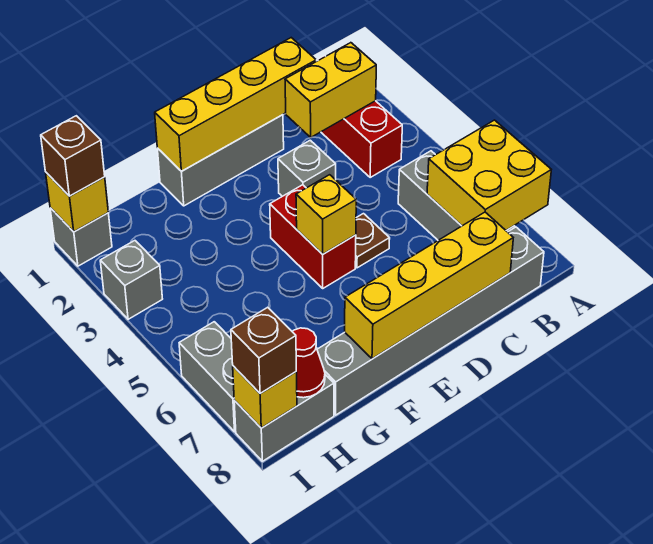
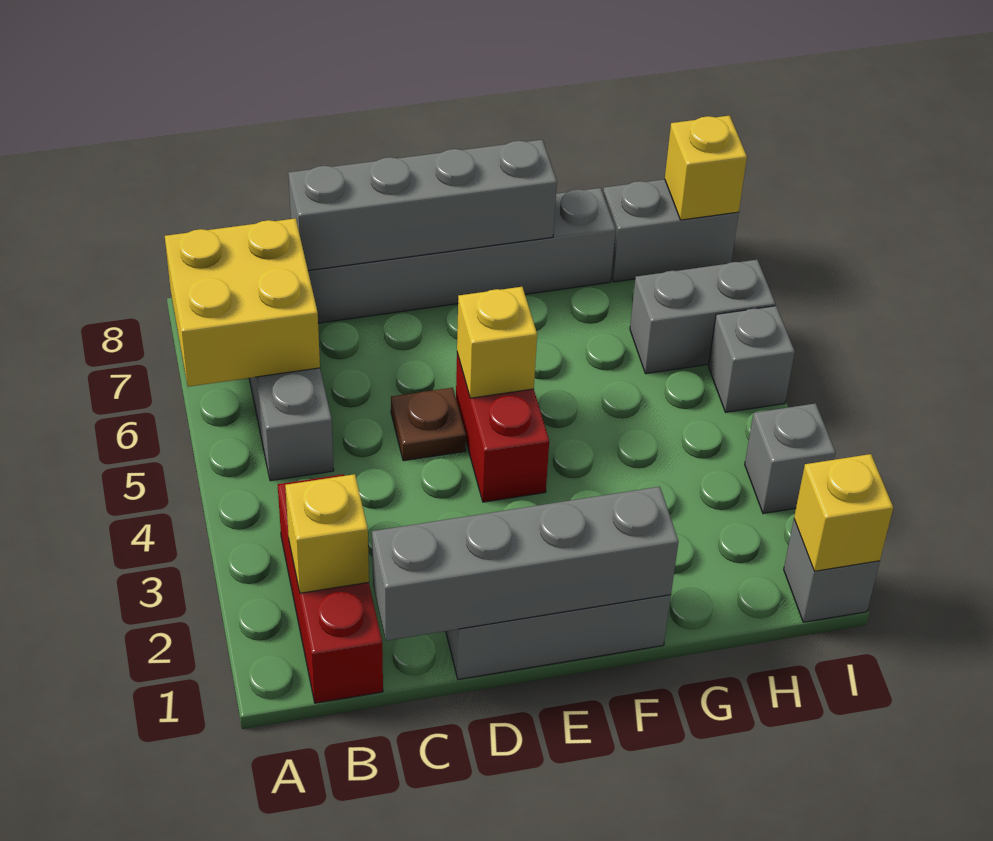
yellow 1x2 brick [285,43,376,138] -> yellow 1x1 brick [285,474,369,593]
yellow 1x4 brick [155,38,316,171] -> grey 1x4 brick [372,487,679,641]
yellow 1x4 brick [345,212,513,359] -> grey 1x4 brick [288,140,557,271]
grey 1x1 brick [278,140,336,196] -> grey 1x1 brick moved to [708,306,795,412]
red 1x1 cone [292,328,325,398] -> none
brown 1x1 brick [41,116,105,196] -> none
grey 1x2 brick [179,322,236,432] -> grey 1x2 brick turned to [630,260,775,374]
brown 1x1 brick [231,307,296,394] -> none

